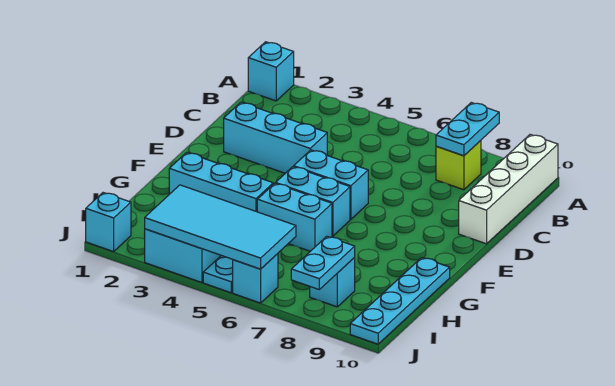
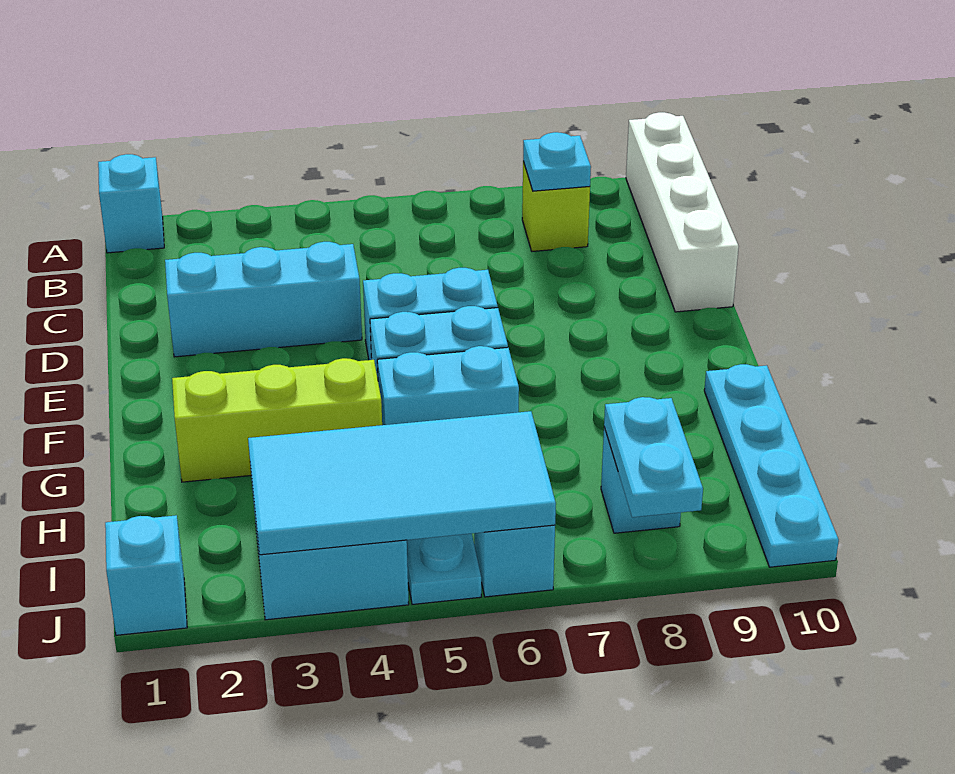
cyan 1x2 plate [436,102,499,156] -> cyan 1x1 plate [523,132,591,191]
cyan 1x3 brick [169,153,273,212] -> lime 1x3 brick [172,358,382,482]

